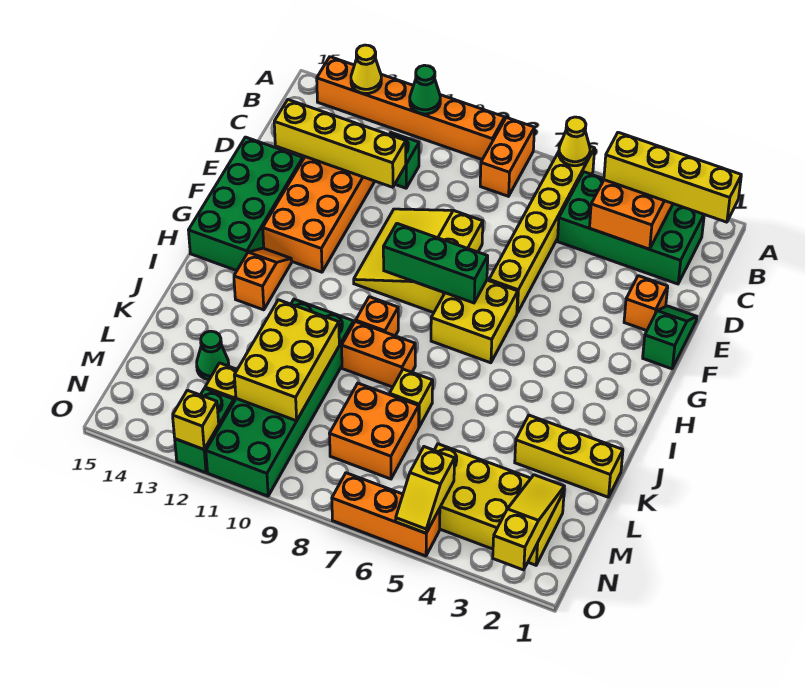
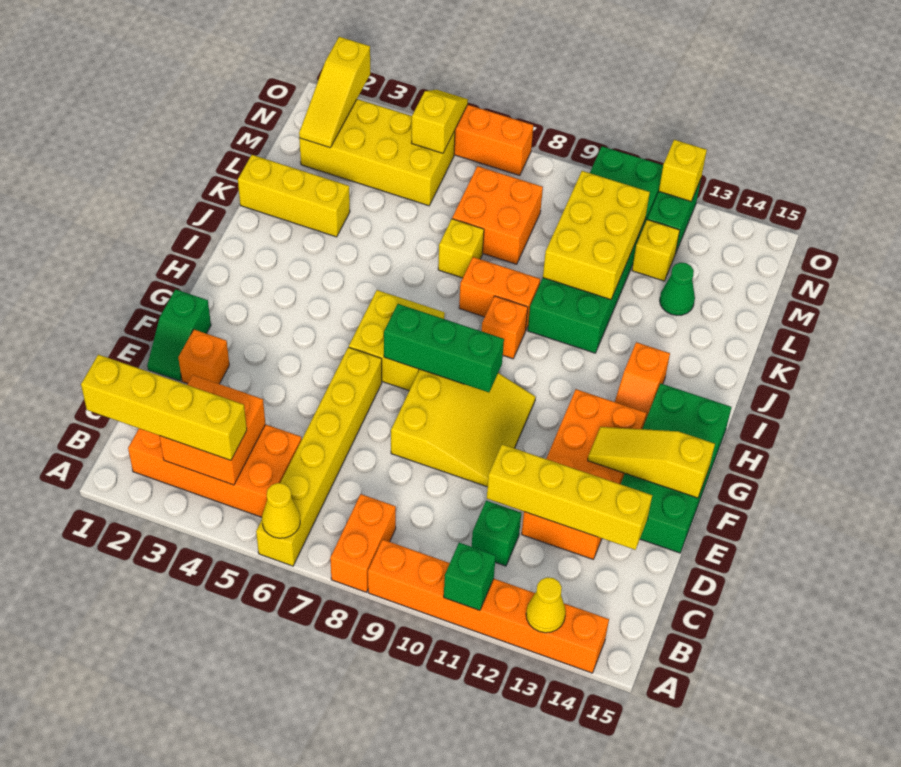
green 1x1 cone [410,65,440,114] -> green 1x1 brick [444,543,496,610]
green 2x4 brick [558,172,704,284] -> orange 2x4 brick [128,424,302,517]
none -> yellow 1x3 slope [588,427,715,498]

